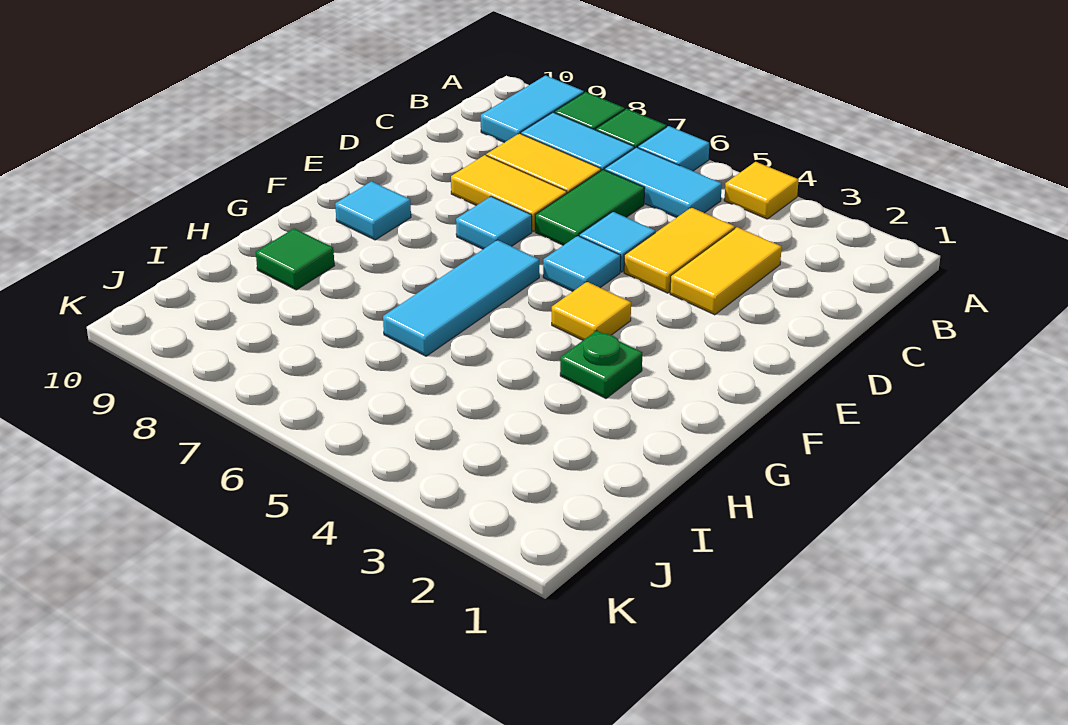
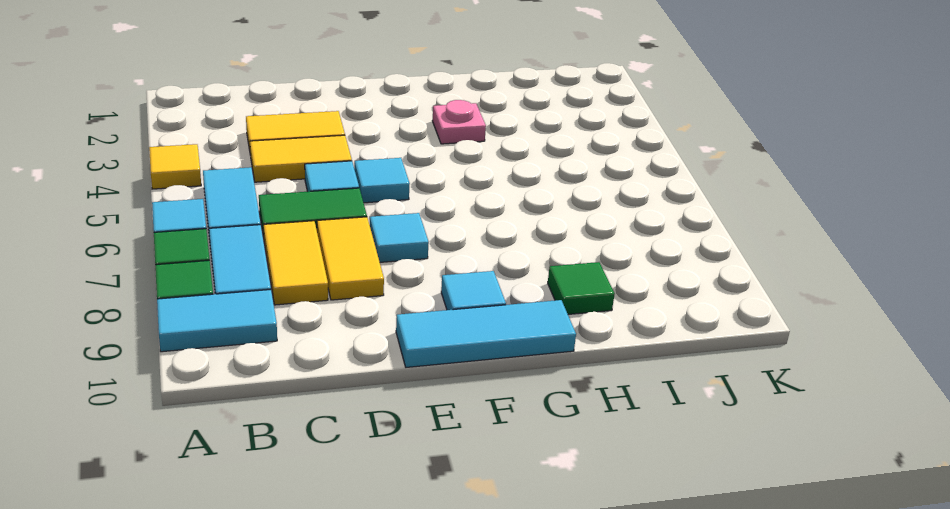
yellow 1x1 tile [552,282,631,340] -> none
cyan 1x3 tile [383,240,539,356] -> cyan 1x3 tile moved to [396,300,576,367]
green 1x1 plate [560,330,642,398] -> pink 1x1 plate [432,100,486,144]

